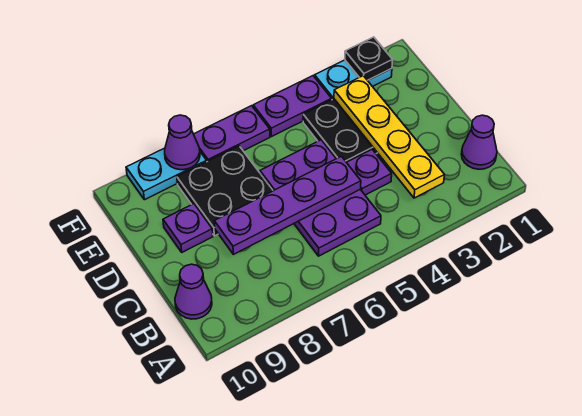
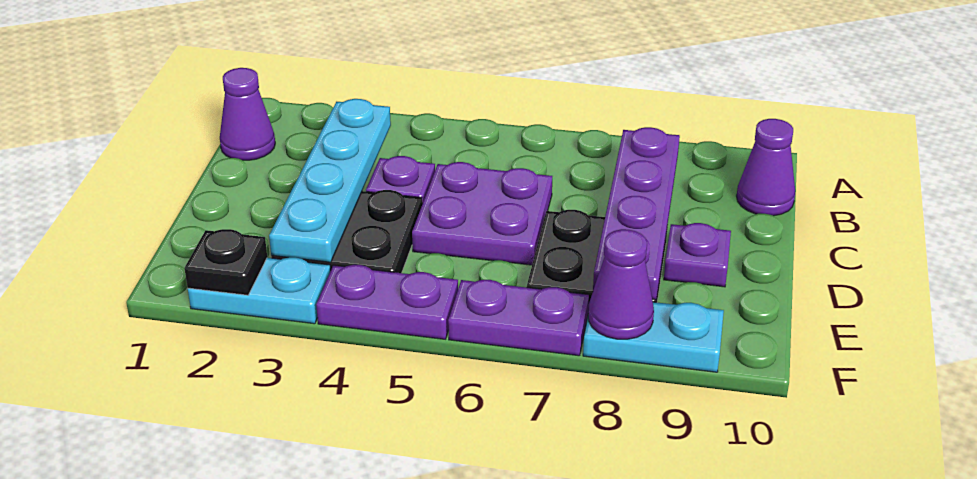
yellow 1x4 plate [334,76,445,198] -> cyan 1x4 plate [269,99,391,262]
purple 2x3 plate [260,140,381,256] -> purple 2x2 plate [412,162,552,265]
purple 1x4 plate [214,156,361,254] -> purple 1x4 plate turned to [593,127,680,300]

